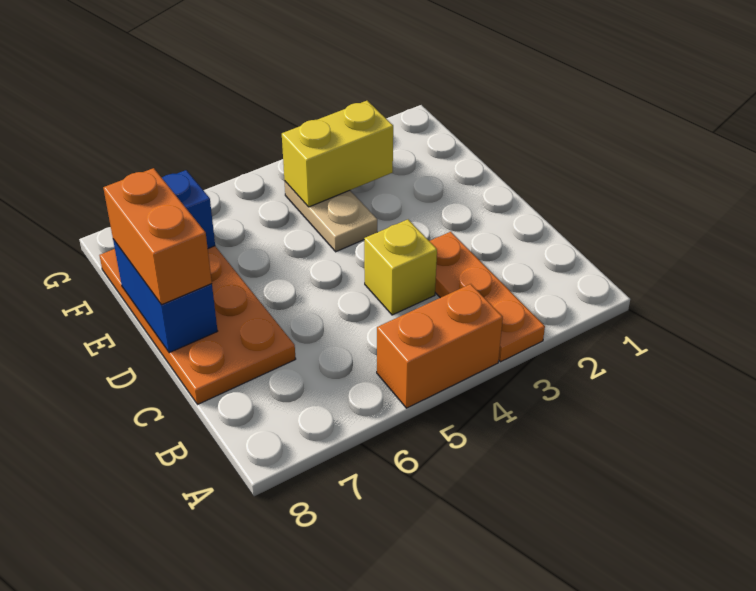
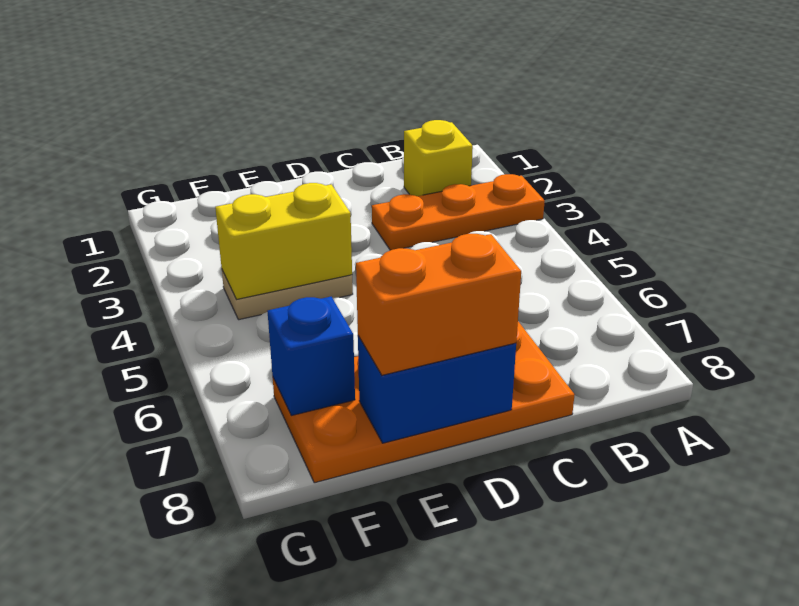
orange 1x2 brick [377,284,503,408] -> none
yellow 1x1 brick [364,219,437,315] -> yellow 1x1 brick moved to [404,120,473,196]
yellow 1x2 brick [282,101,393,207] -> yellow 1x2 brick turned to [215,183,352,300]

